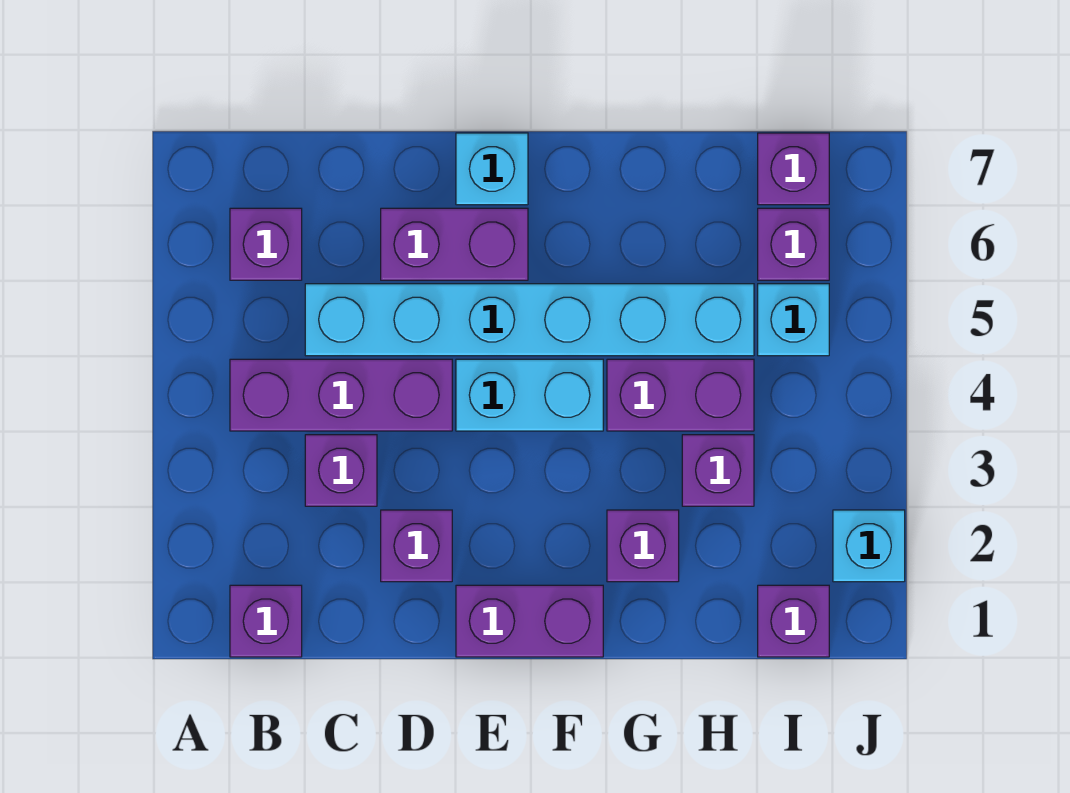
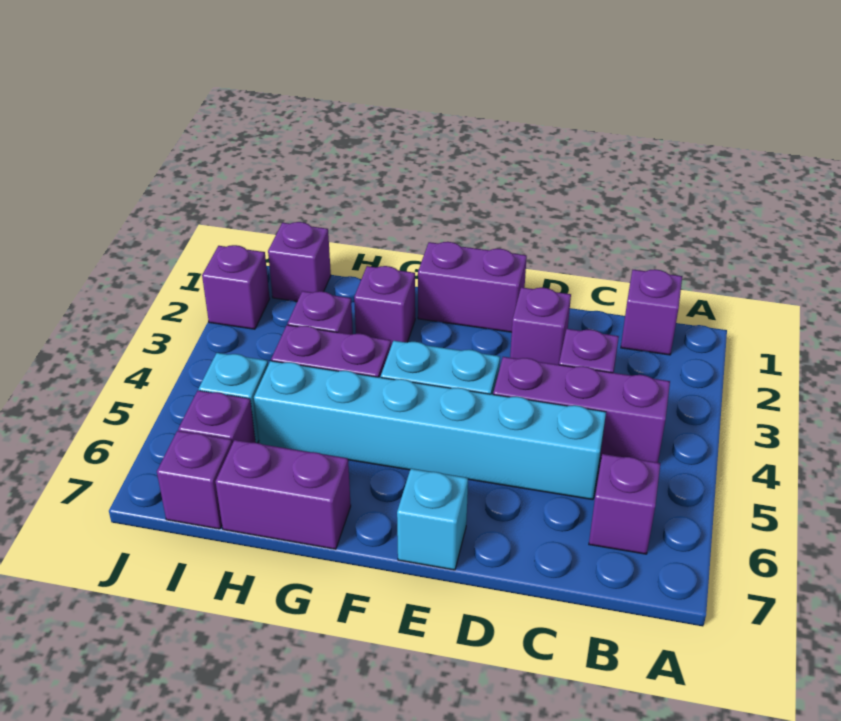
purple 1x2 brick [381,208,528,280] -> purple 1x2 brick moved to [215,440,351,549]
cyan 1x1 brick [833,510,905,582] -> purple 1x1 brick [202,245,270,329]

